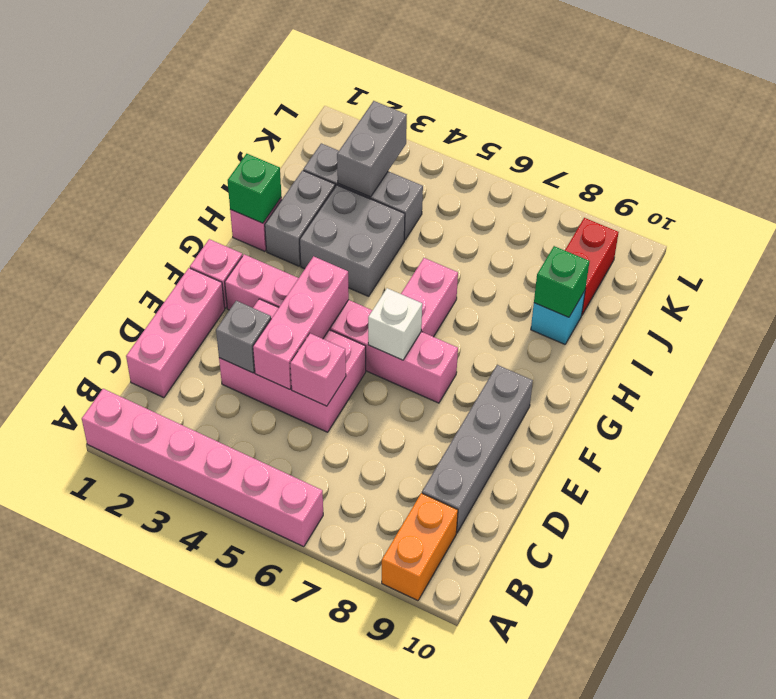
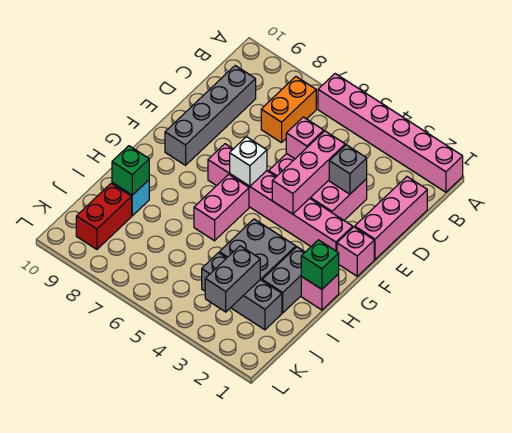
orange 1x2 brick [382,493,458,601] -> orange 1x2 brick moved to [261,77,316,143]

